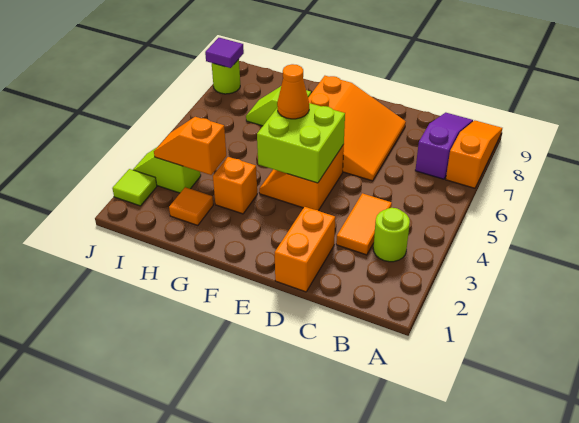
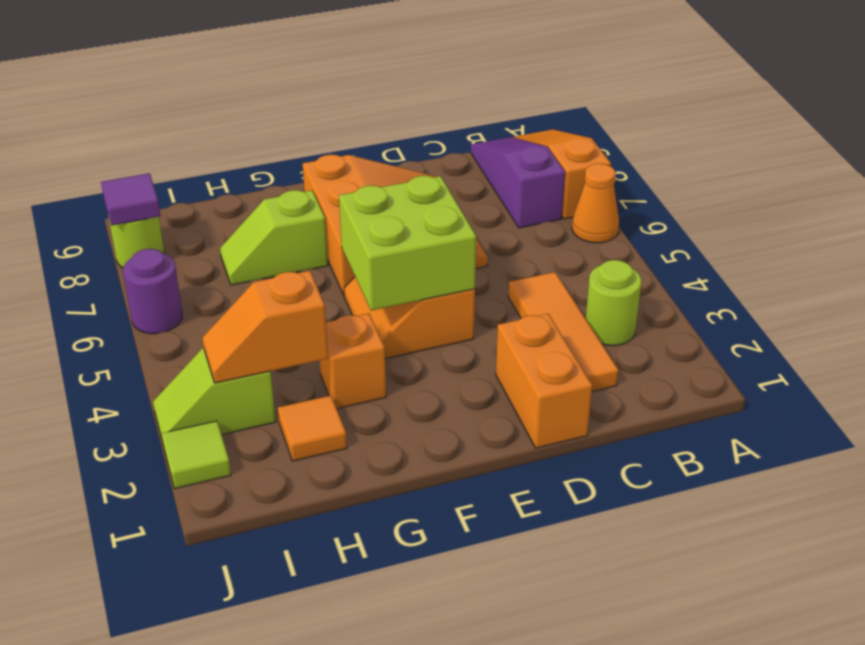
orange 1x2 tile [336,193,392,255] -> orange 1x3 tile [508,272,619,391]
orange 1x1 cone [277,64,309,119] -> orange 1x1 cone moved to [572,164,619,243]
none -> purple 1x1 round brick [123,249,183,334]

